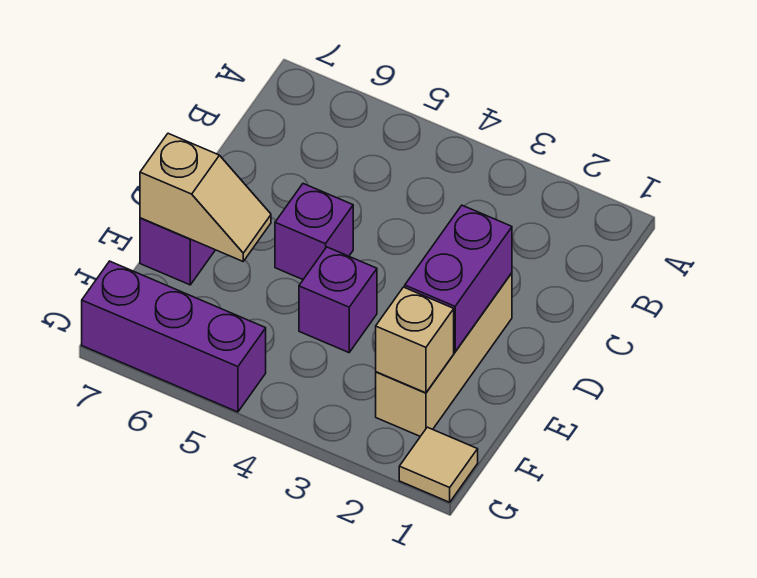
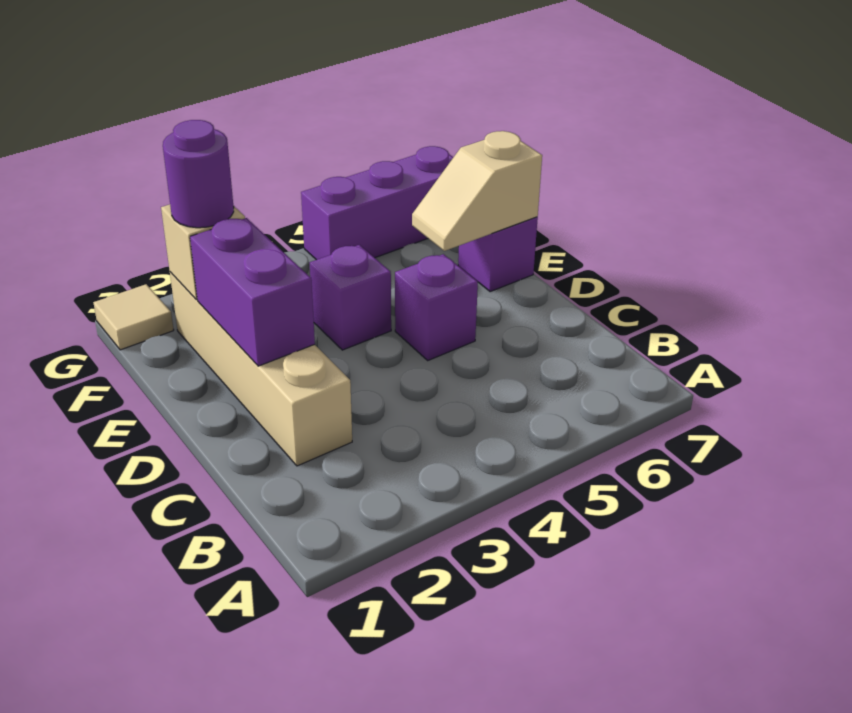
tan 1x3 brick [376,273,512,436] -> tan 1x4 brick [170,272,352,466]
none -> purple 1x1 round brick [163,120,234,228]

